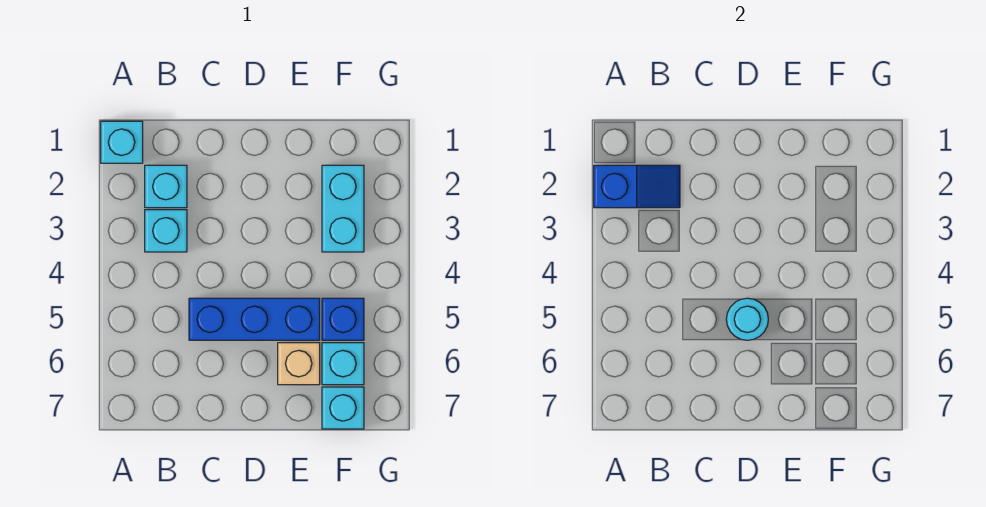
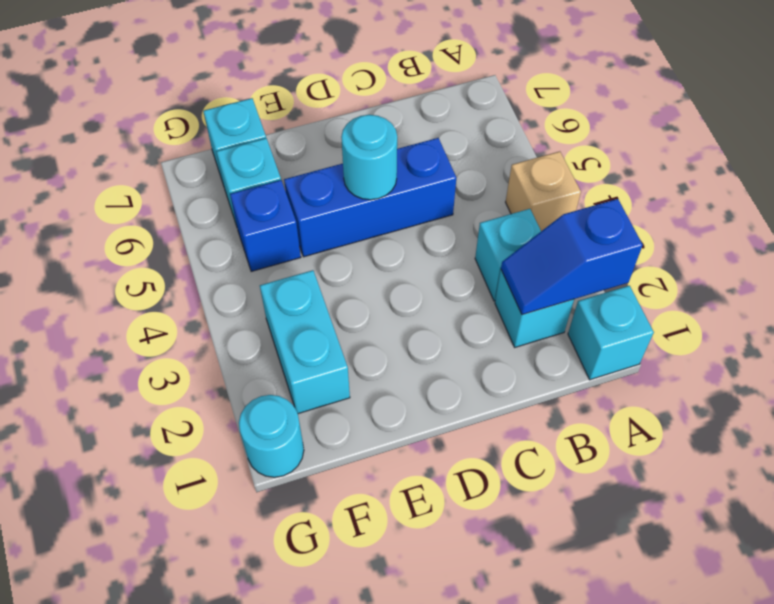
tan 1x1 brick [278,343,320,385] -> tan 1x1 brick moved to [506,151,581,231]
none -> cyan 1x1 round brick [239,395,304,477]

